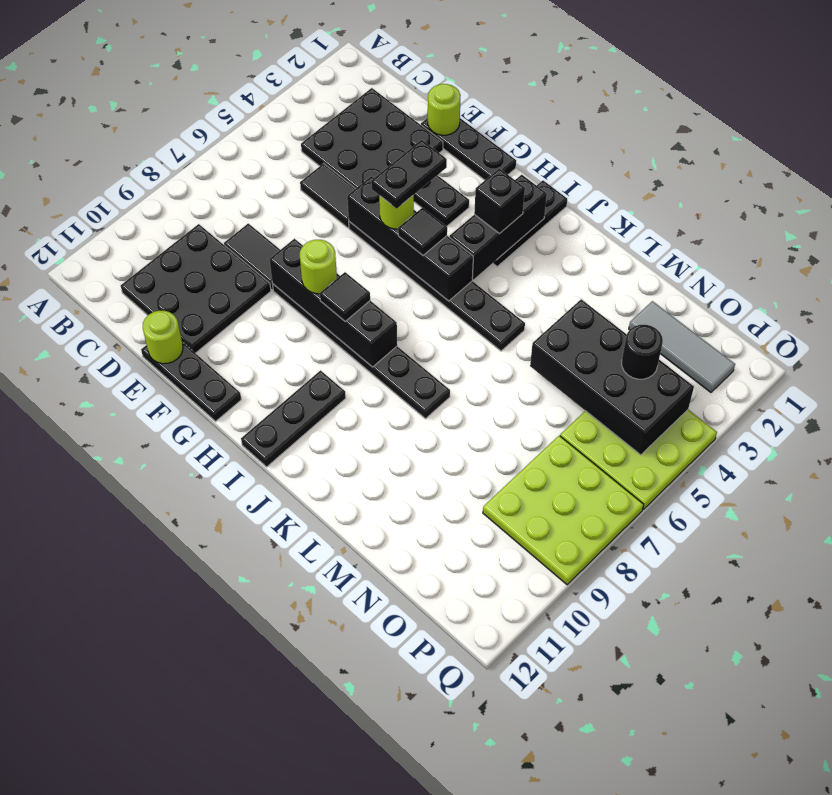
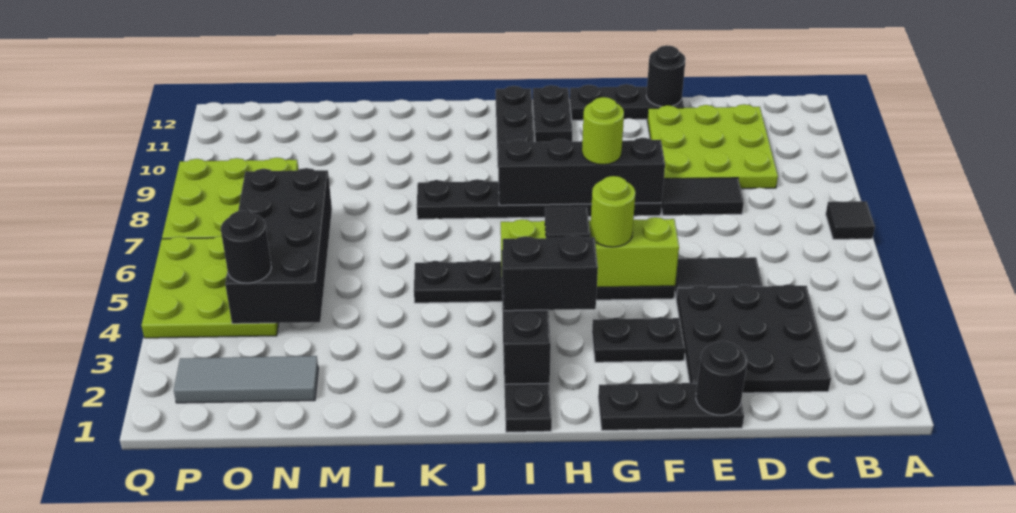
black 3x3 plate [121,224,271,353] -> lime 3x3 plate [647,104,778,189]
lime 1x1 round brick [428,84,460,135] -> black 1x1 round brick [696,341,747,415]
lime 1x1 round brick [143,311,183,364] -> black 1x1 round brick [646,45,686,106]
black 1x4 brick [347,176,473,301] -> lime 1x4 brick [501,217,679,287]
black 1x2 plate [371,140,447,209] -> black 1x2 plate moved to [533,85,573,142]
black 1x1 tile [320,272,370,321] -> black 1x1 tile moved to [826,201,875,239]
black 1x1 brick [474,168,525,233] -> black 1x2 brick [503,236,598,311]
black 2x4 brick [530,299,694,455] -> black 2x4 brick turned to [225,168,332,324]

